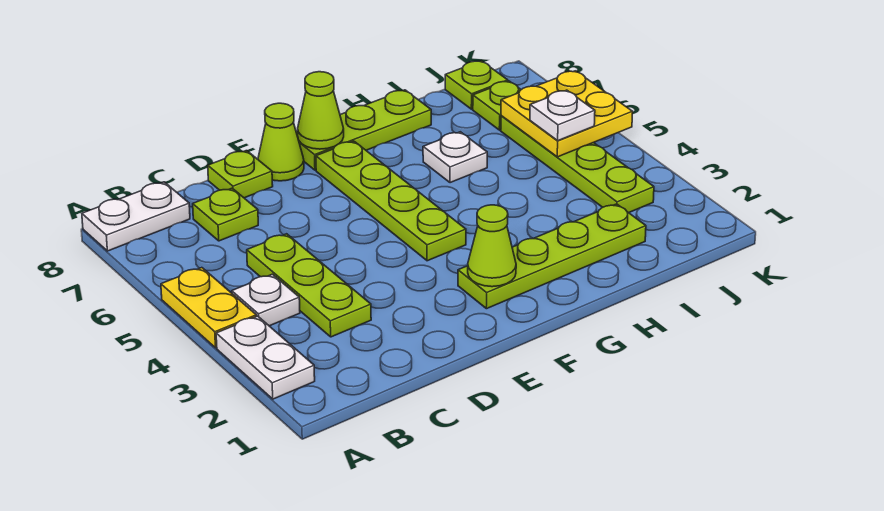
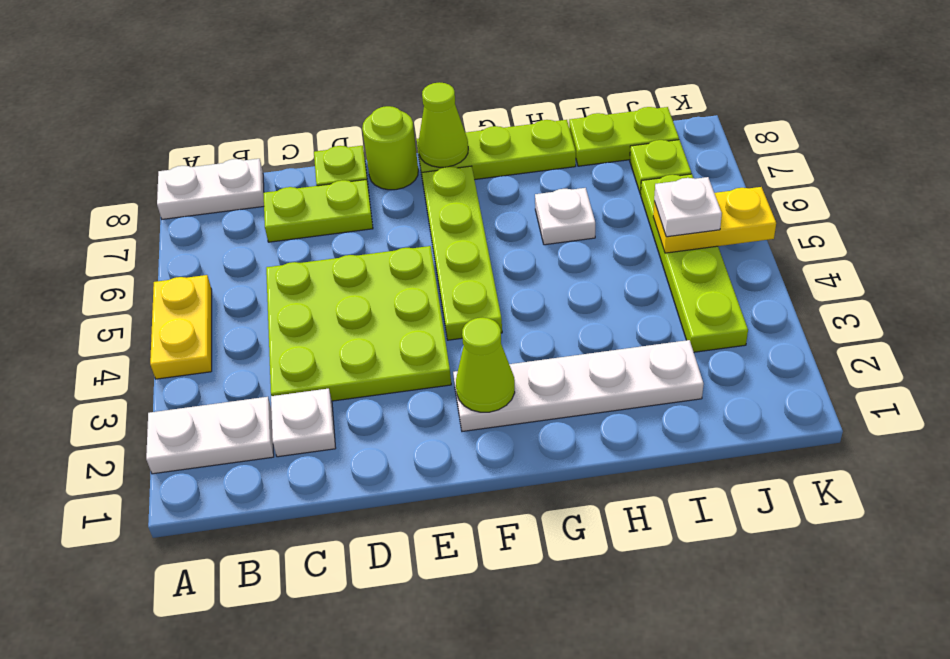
white 1x2 plate [216,316,315,399] -> white 1x2 plate turned to [146,397,274,474]
white 1x1 plate [232,274,300,326] -> white 1x1 plate moved to [271,389,336,457]
lime 1x3 plate [247,234,371,337] -> lime 3x3 plate [266,246,451,401]
lime 1x1 plate [193,188,258,241] -> lime 1x2 plate [264,180,373,242]
lime 1x1 cone [258,103,304,181] -> lime 1x1 round brick [362,106,418,190]
lime 1x4 plate [458,204,646,309] -> white 1x4 plate [453,340,704,431]
yellow 2x2 plate [501,71,633,157] -> yellow 1x2 plate [653,187,776,253]
lime 1x1 plate [445,61,508,109] -> lime 1x2 plate [569,107,679,166]

